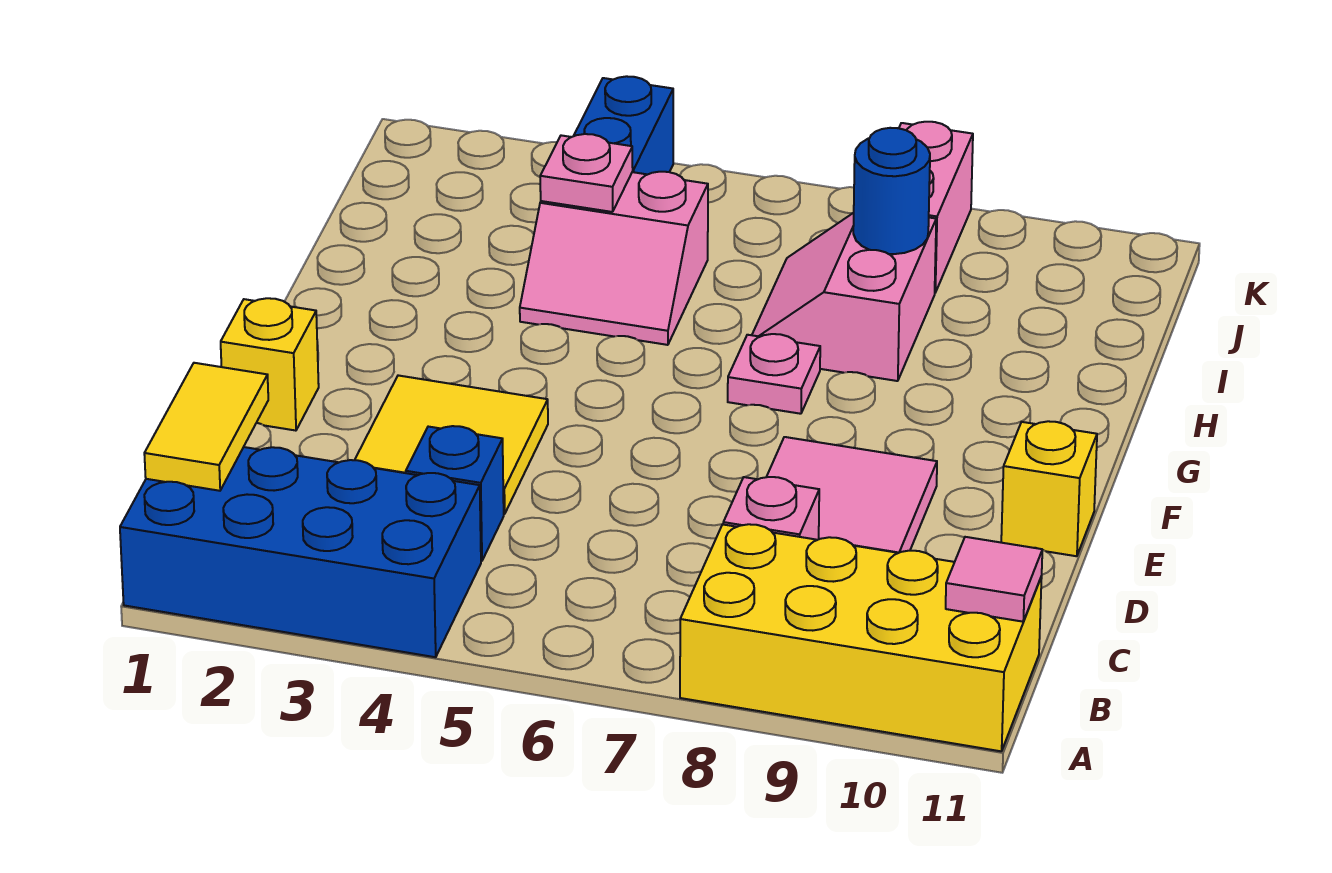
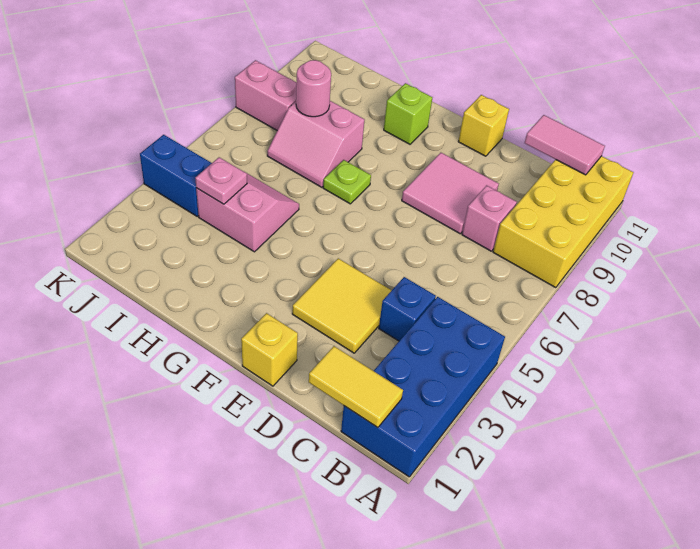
pink 1x1 tile [946,537,1042,622] -> pink 1x2 tile [525,115,605,175]
pink 1x1 plate [728,334,820,414] -> lime 1x1 plate [323,160,371,204]
none -> lime 1x1 brick [384,83,432,144]
pink 2x2 slope [520,172,708,345] -> pink 2x2 slope turned to [196,174,299,252]
blue 1x1 round brick [853,128,930,254] -> pink 1x1 round brick [296,60,331,117]

